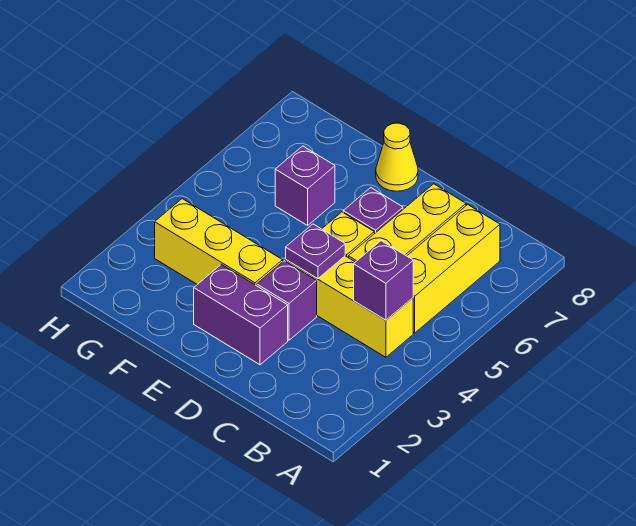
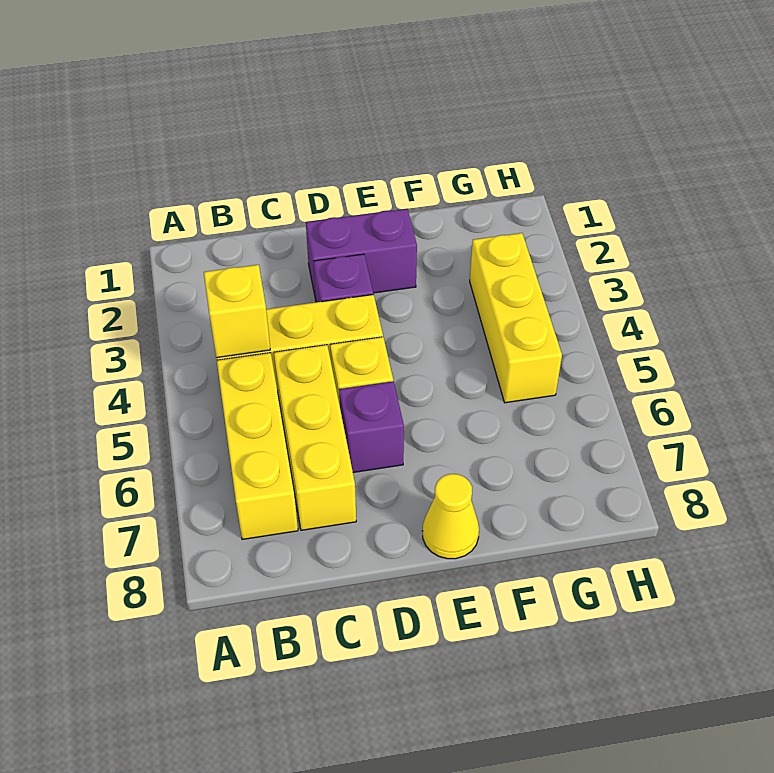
purple 1x1 brick [354,241,413,320] -> yellow 1x1 brick [204,265,270,358]
purple 1x1 plate [286,224,345,279] -> none
yellow 1x3 brick [155,199,283,286] -> yellow 1x3 brick turned to [470,233,562,403]
purple 1x1 brick [275,146,335,225] -> none

